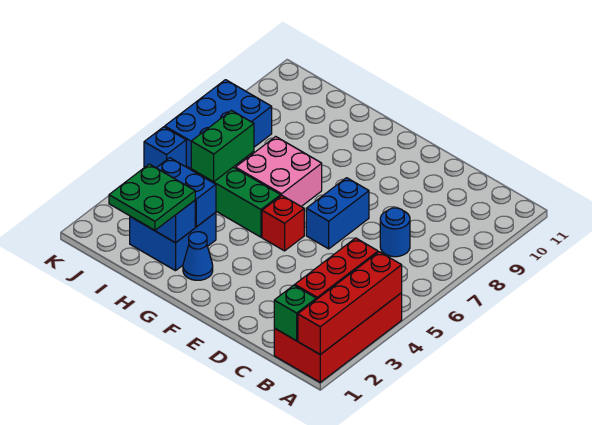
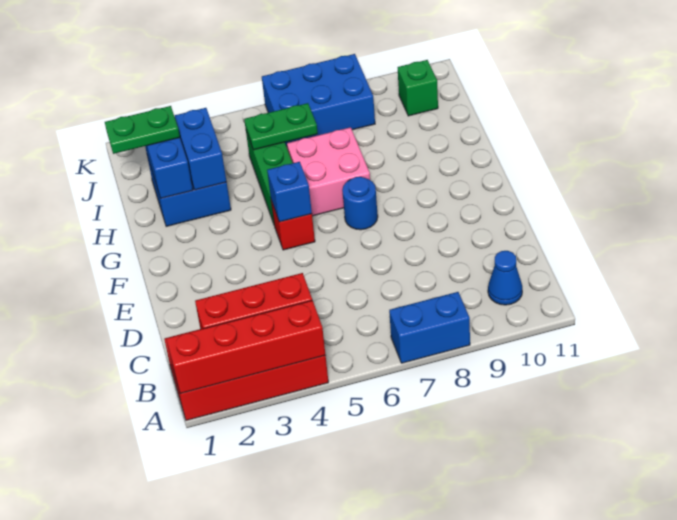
green 1x1 brick [274,285,316,341] -> green 1x1 brick moved to [398,60,438,116]
blue 1x1 round brick [380,208,410,257] -> blue 1x1 round brick moved to [342,177,378,230]
blue 1x2 brick [306,178,369,249] -> blue 1x2 brick moved to [389,292,470,363]
blue 1x1 cone [183,232,213,280] -> blue 1x1 cone moved to [488,251,522,305]
green 2x2 plate [109,164,195,230] -> green 1x2 plate [105,106,180,154]
green 1x2 brick [191,111,254,182] -> green 1x2 plate [244,103,318,150]
blue 1x1 brick [144,127,186,168] -> blue 1x1 brick moved to [267,162,312,222]

